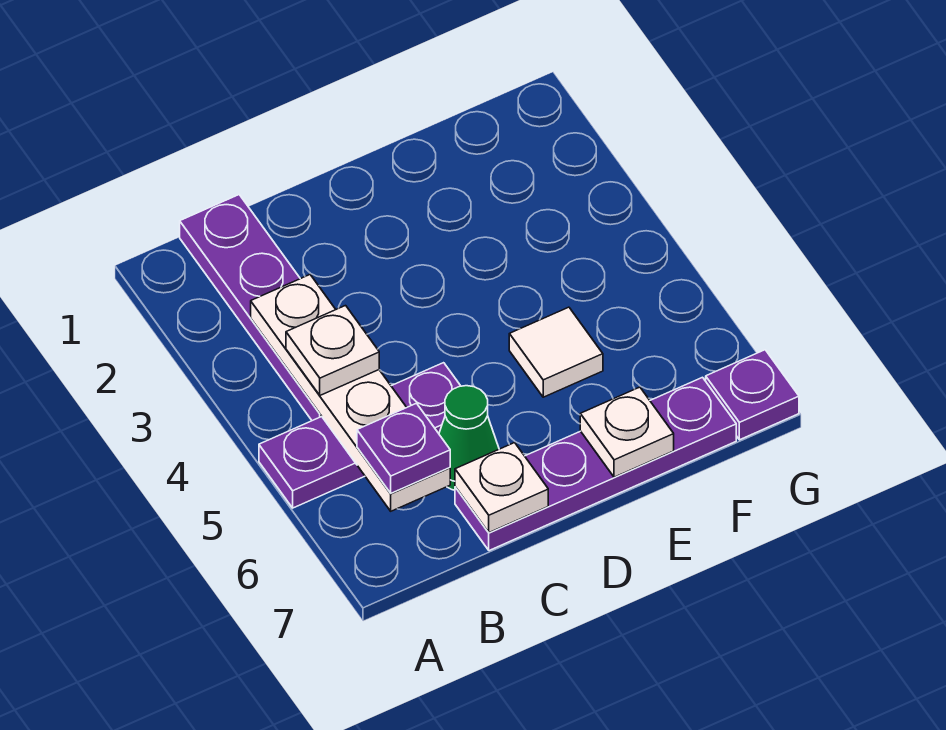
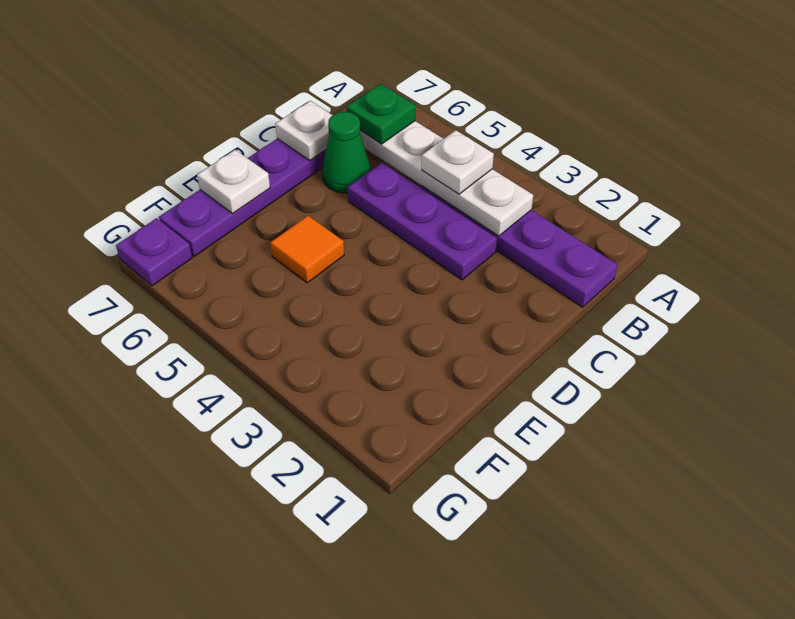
purple 1x3 plate [259,363,460,508] -> purple 1x3 plate turned to [348,163,497,280]
purple 1x1 plate [357,403,450,493] -> green 1x1 plate [346,84,416,144]
white 1x1 tile [509,307,603,397] -> orange 1x1 tile [270,216,344,283]

